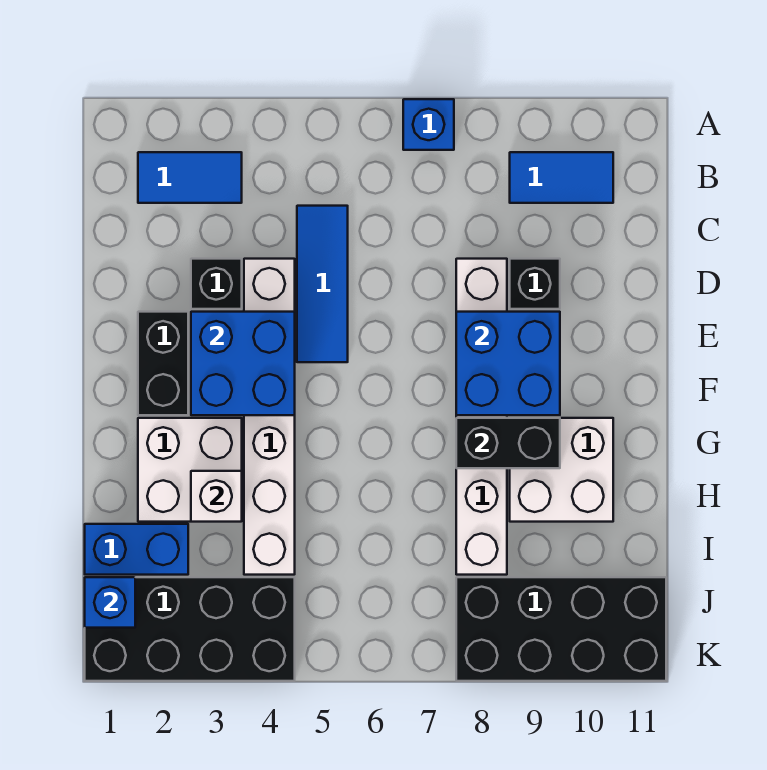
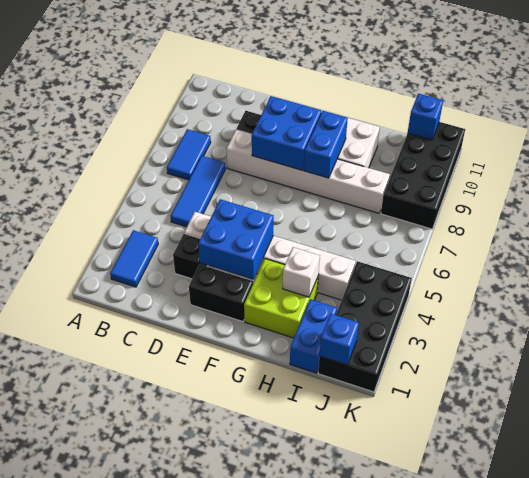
blue 1x1 brick [403,99,454,150] -> blue 1x1 brick moved to [408,94,443,140]
blue 1x2 tile [510,152,613,203] -> blue 1x2 tile moved to [167,129,211,180]
blue 1x3 tile [297,206,348,362] -> blue 1x3 tile turned to [171,156,226,227]
white 2x2 brick [138,418,242,522] -> lime 2x2 brick [244,259,318,338]
black 1x2 brick [456,418,560,468] -> blue 1x2 brick [304,111,348,178]

